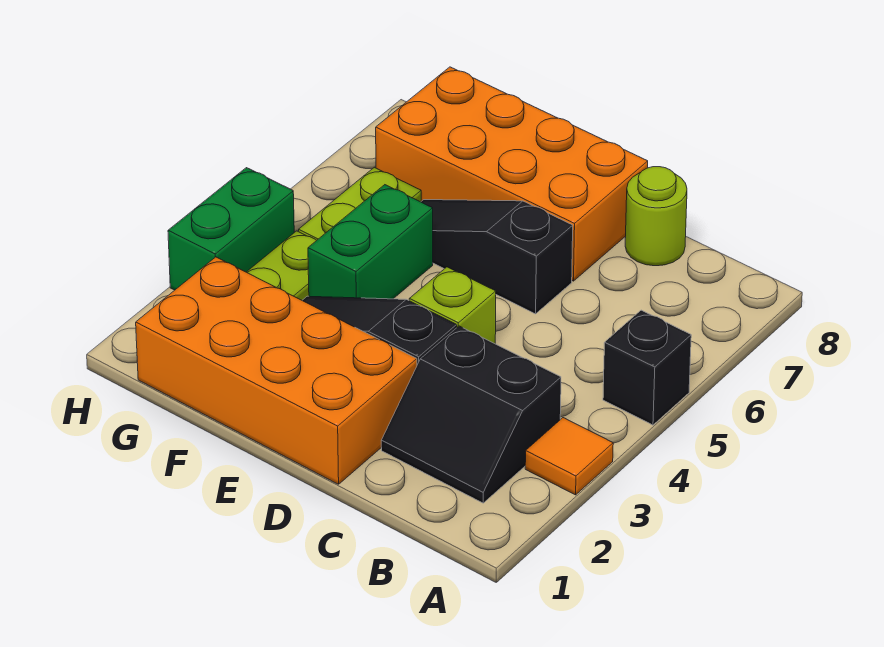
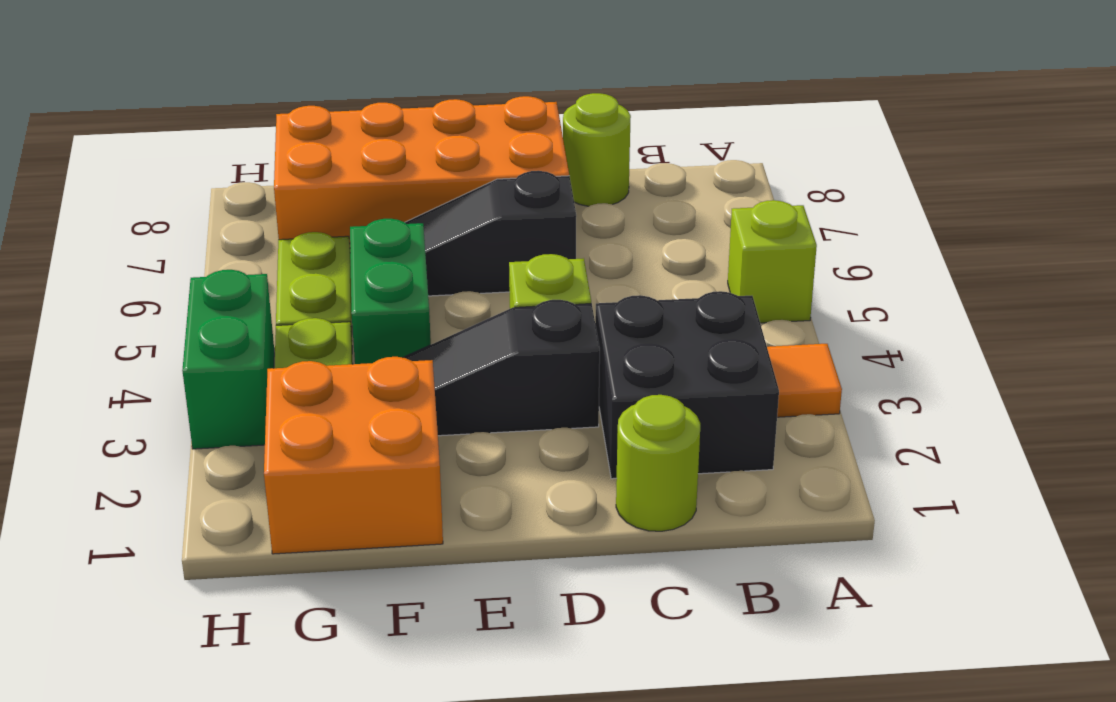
black 1x1 brick [603,310,691,425] -> lime 1x1 brick [728,200,817,323]
black 2x2 slope [381,326,561,503] -> black 2x2 brick [595,291,779,479]
none -> lime 1x1 round brick [616,395,700,531]
orange 2x4 brick [136,257,417,484] -> orange 2x2 brick [264,357,443,554]

